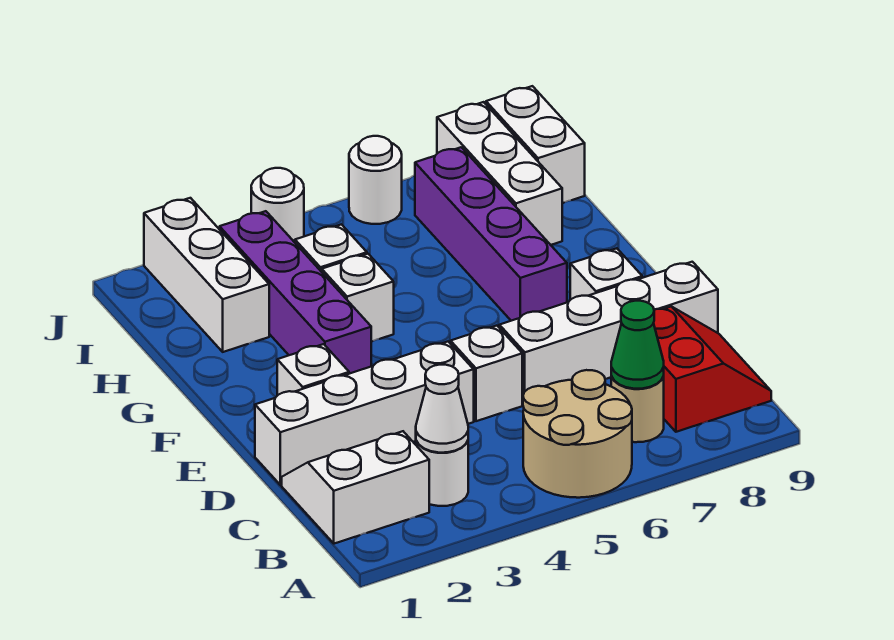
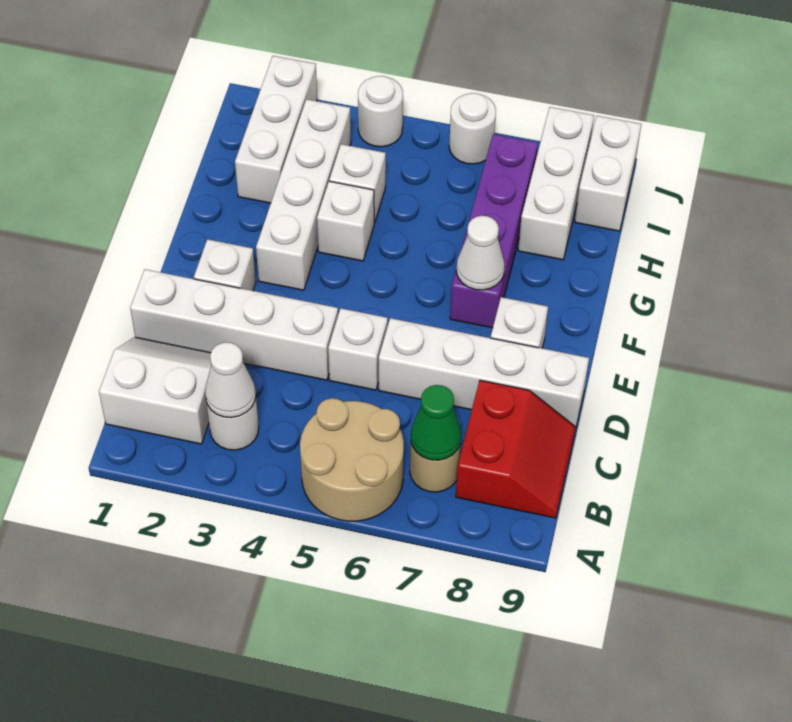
purple 1x4 brick [220,211,371,374] -> white 1x4 brick [256,99,351,290]
none -> white 1x1 cone [456,216,505,290]

